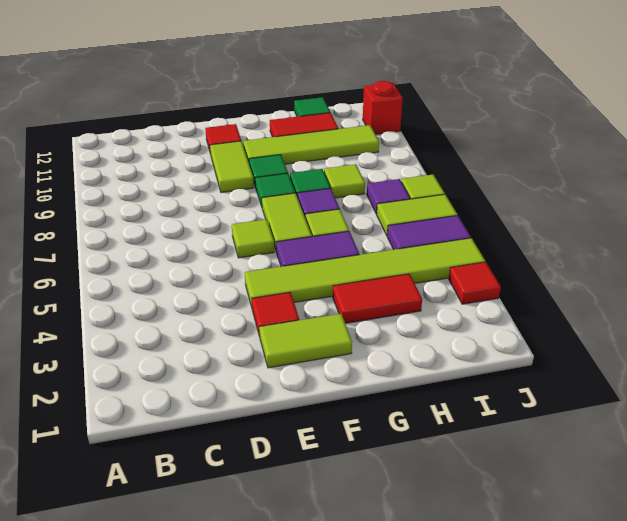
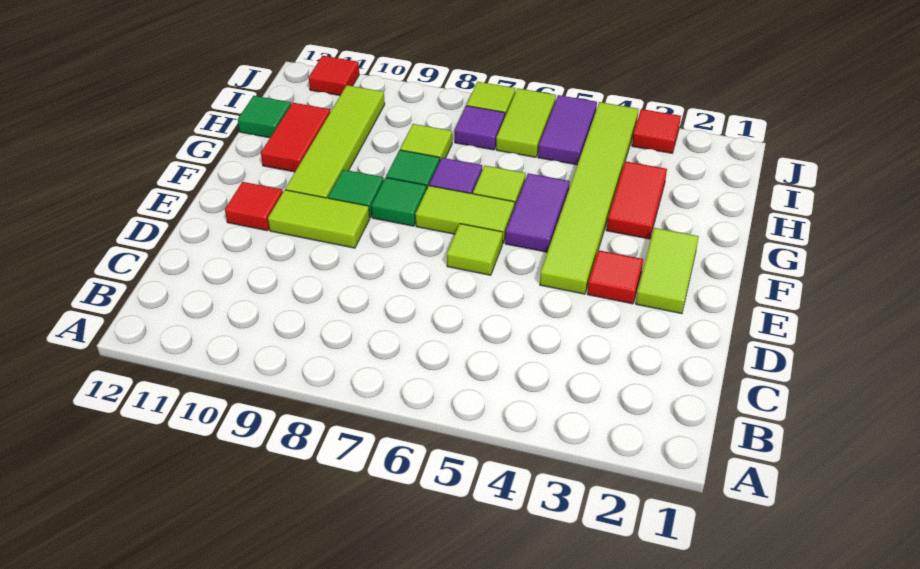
red 1x1 brick [363,81,403,134] -> red 1x1 tile [309,56,359,95]

